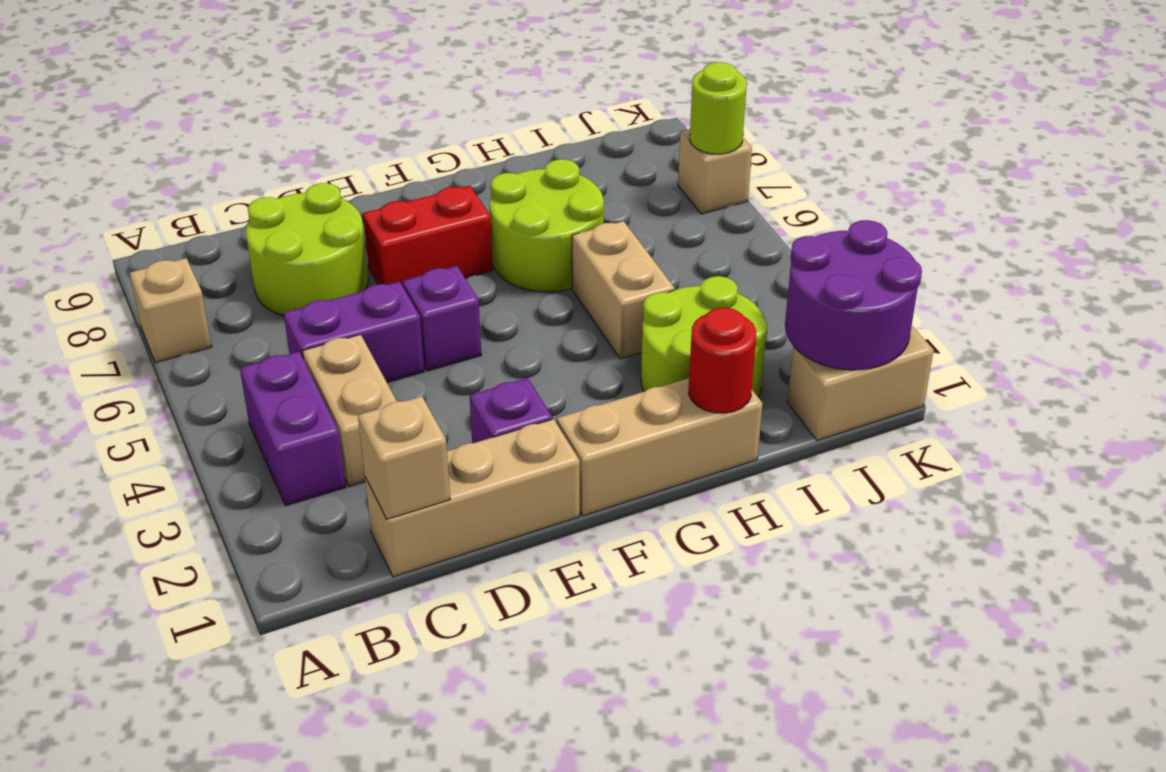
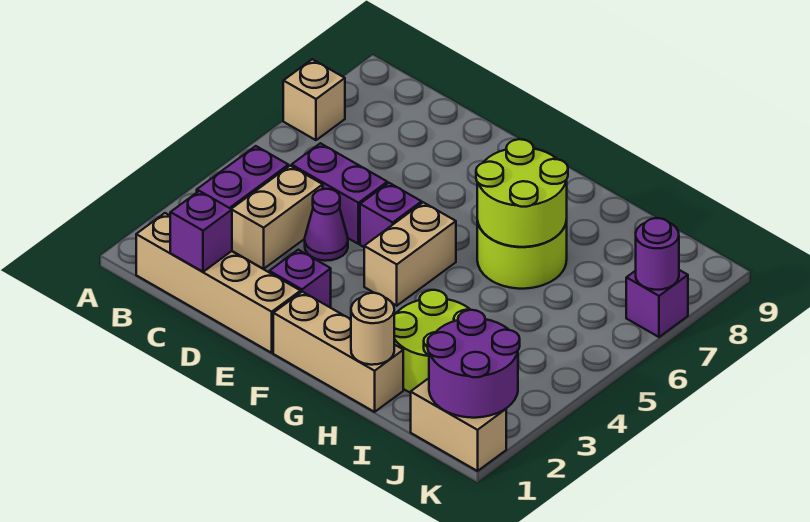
tan 1x3 brick [365,419,580,577] -> tan 1x4 brick [136,213,301,353]
tan 1x1 brick [358,397,450,519] -> purple 1x1 brick [170,191,232,272]
lime 2x2 round brick [246,183,368,316] -> lime 2x2 round brick moved to [476,139,568,247]
none -> purple 1x1 cone [305,189,348,261]
red 1x2 brick [363,186,493,286] -> none
red 1x1 round brick [689,308,756,413] -> tan 1x1 round brick [351,293,394,365]
tan 1x2 brick [572,221,675,359] -> tan 1x2 brick moved to [364,202,456,306]
tan 1x1 brick [678,129,752,214] -> purple 1x1 brick [626,270,688,337]
lime 1x1 round brick [690,62,747,154] -> purple 1x1 round brick [636,218,679,290]

